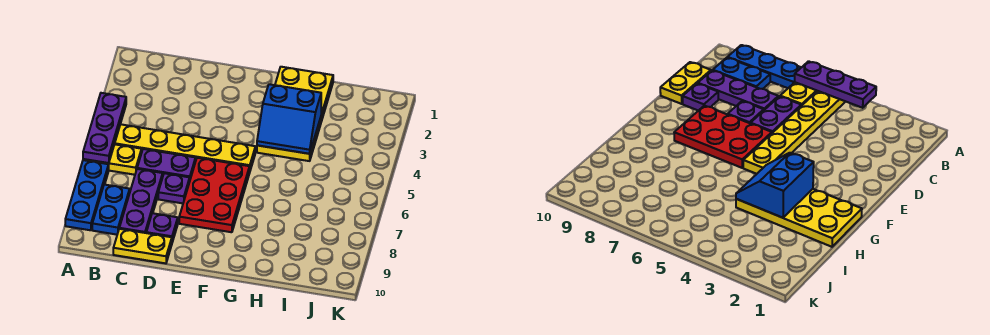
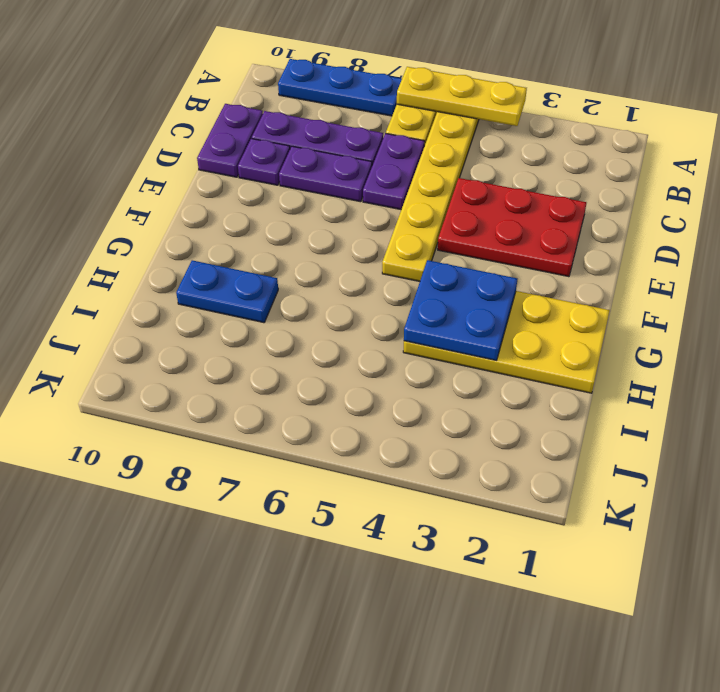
purple 1x3 plate [83,93,126,163] -> yellow 1x3 plate [397,67,527,126]
blue 1x2 plate [92,184,130,235] -> blue 1x2 plate moved to [176,260,278,323]
yellow 1x2 plate [113,229,172,263] -> purple 1x2 plate [197,104,263,177]
purple 1x1 plate [158,173,190,203] -> purple 1x2 plate [279,146,372,202]
red 2x3 plate [179,158,250,232] -> red 2x3 plate moved to [438,178,586,277]
blue 2x2 slope [257,84,321,154] -> blue 2x2 plate [404,260,517,360]

